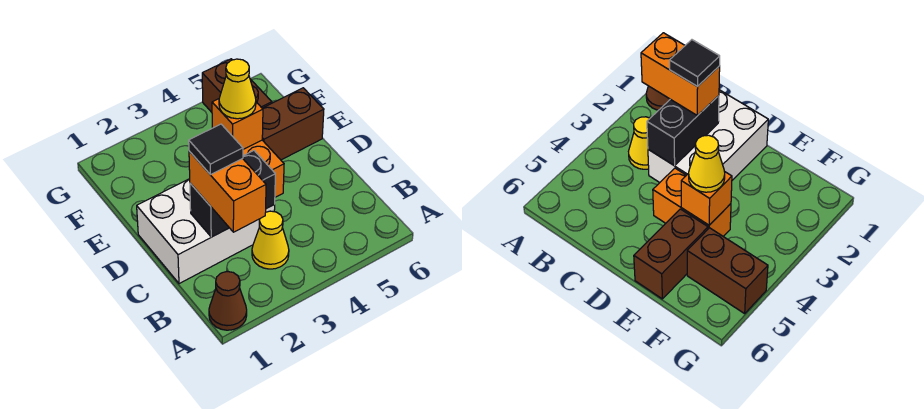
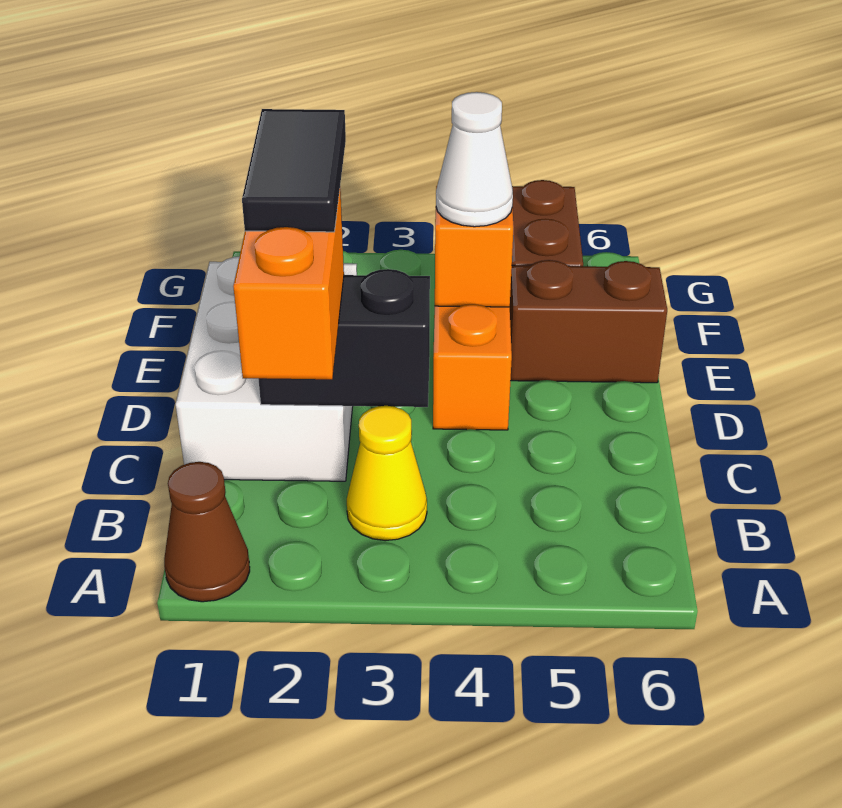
white 2x3 brick [137,179,275,284] -> white 2x3 brick turned to [176,257,357,481]
black 1x1 tile [189,124,243,175] -> black 1x2 tile [242,109,346,232]
yellow 1x1 cone [219,59,256,119] -> white 1x1 cone [436,92,513,227]

